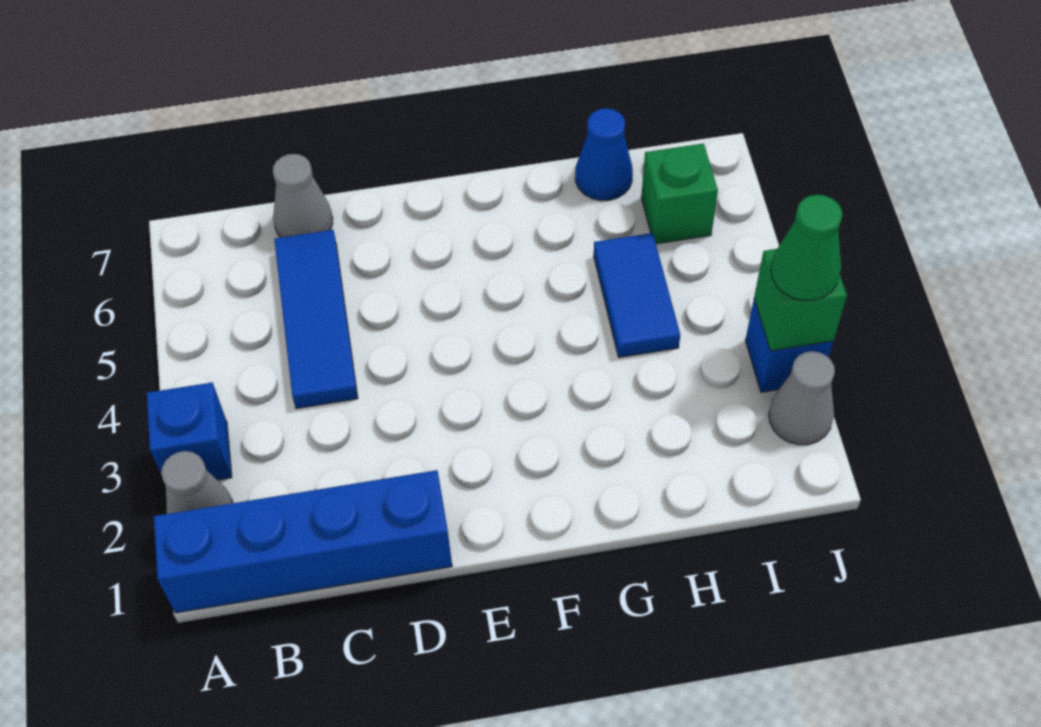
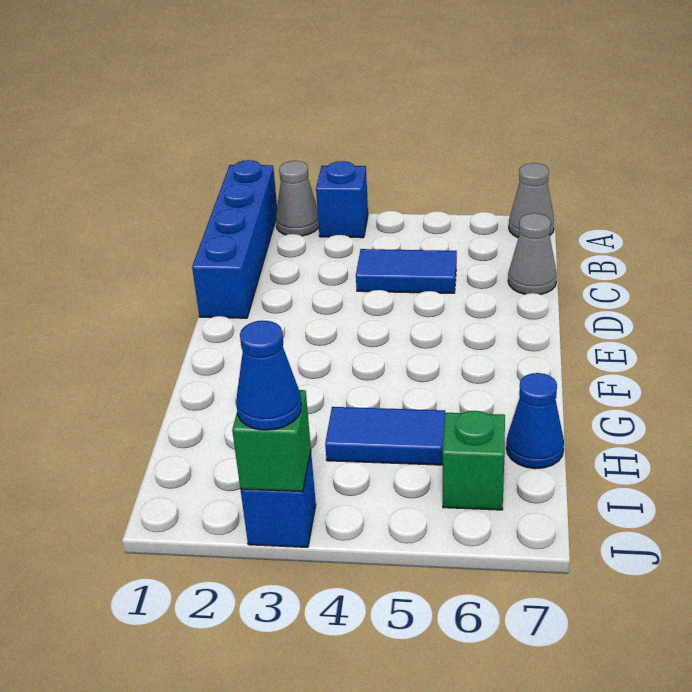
blue 1x3 tile [274,230,358,409] -> blue 1x2 tile [356,249,457,293]
grey 1x1 cone [769,351,835,445] -> grey 1x1 cone moved to [509,163,555,238]
green 1x1 cone [771,195,842,300] -> blue 1x1 cone [236,321,301,430]

